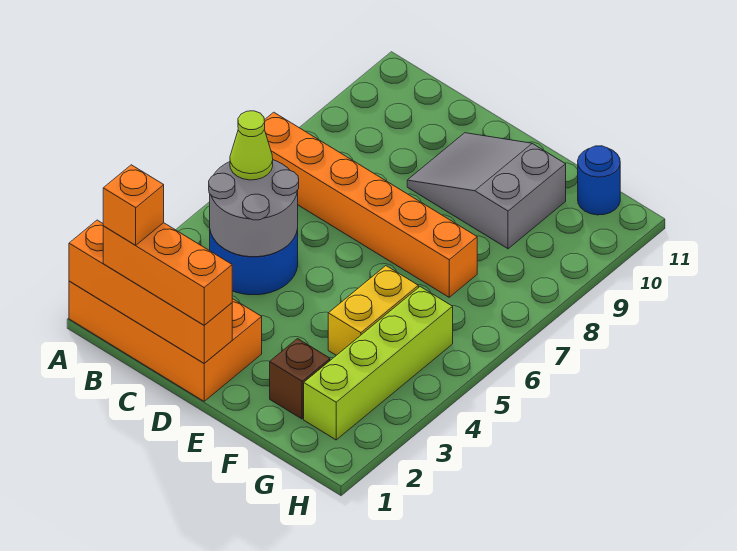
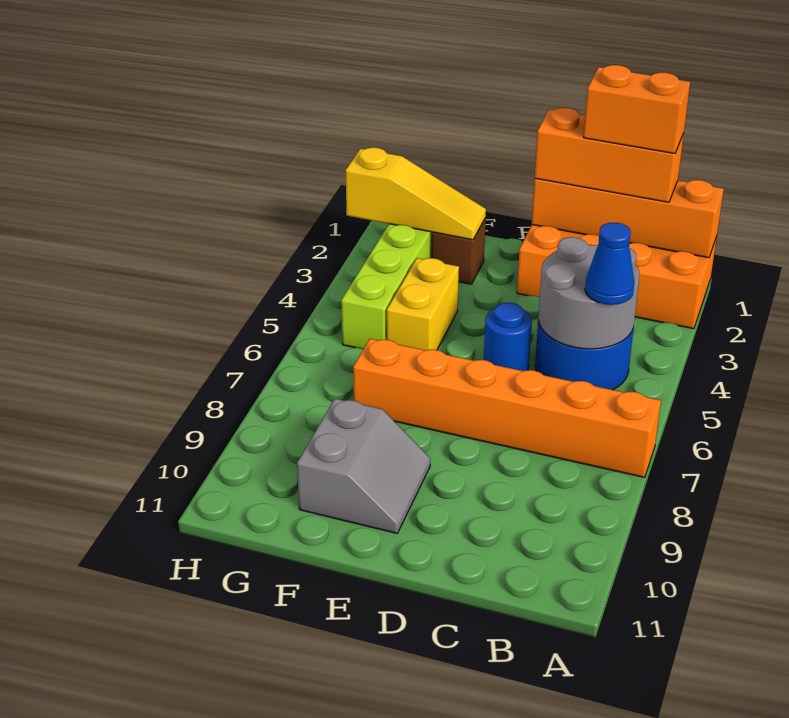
orange 1x1 brick [103,165,164,245] -> orange 1x2 brick [584,65,690,154]
lime 1x1 cone [230,111,273,180] -> blue 1x1 cone [585,223,634,305]
grey 2x3 slope [407,133,566,249] -> grey 2x2 slope [297,399,430,533]
none -> yellow 1x3 slope [346,148,486,240]
blue 1x1 round brick [578,146,620,215] -> blue 1x1 round brick moved to [484,303,532,371]

